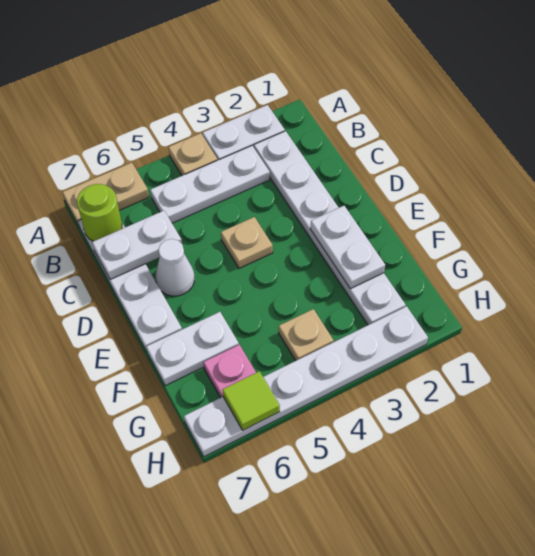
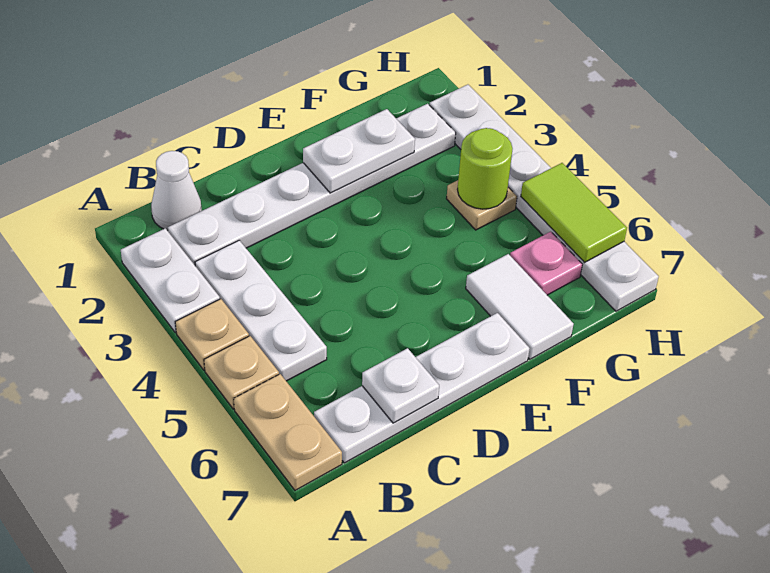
lime 1x1 round brick [77,184,122,241] -> lime 1x1 round brick moved to [457,128,513,209]
white 1x2 plate [92,211,182,280] -> white 1x1 plate [362,348,439,423]
tan 1x1 plate [221,217,273,268] -> tan 1x1 plate moved to [204,336,279,409]
white 1x1 cone [156,239,194,296] -> white 1x1 cone moved to [151,151,202,230]
white 1x2 plate [146,312,239,386] -> white 1x2 tile [466,254,574,359]
lime 1x1 tile [223,371,280,430] -> lime 1x2 tile [521,163,627,263]

